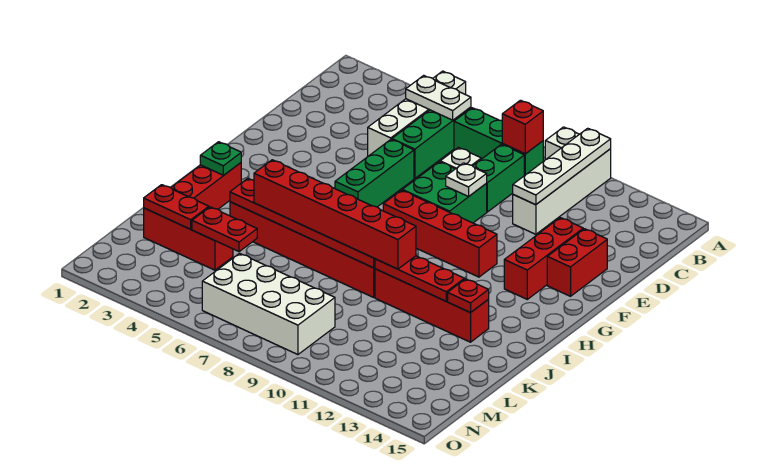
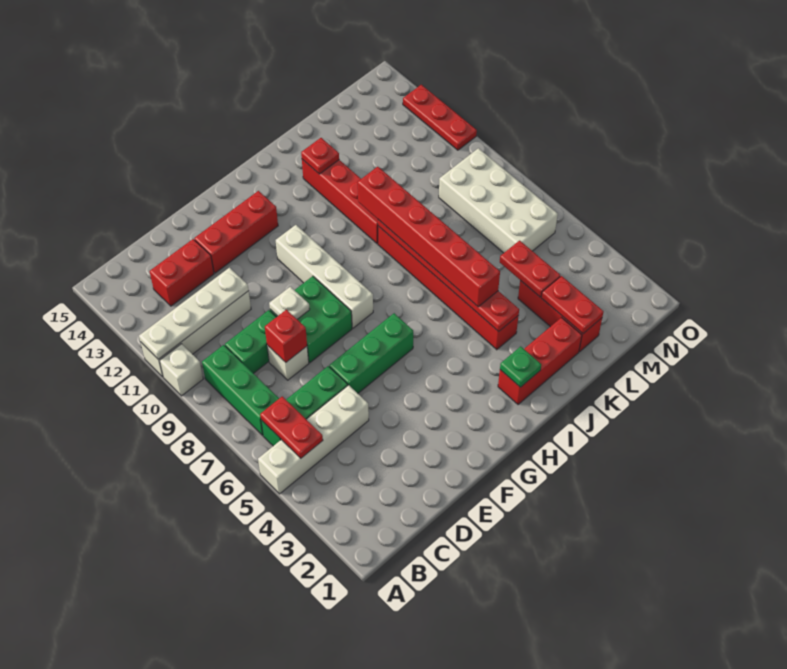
white 1x2 plate [406,75,471,120] -> red 1x2 plate [260,396,323,458]
red 1x1 brick [502,100,543,154] -> red 1x1 brick moved to [265,310,307,362]
red 1x2 brick [547,229,607,296] -> red 1x2 brick moved to [150,239,214,306]
red 1x4 brick [383,190,497,277] -> white 1x4 brick [276,225,373,328]
red 1x3 plate [375,256,464,301] -> red 1x3 plate moved to [403,85,477,150]

